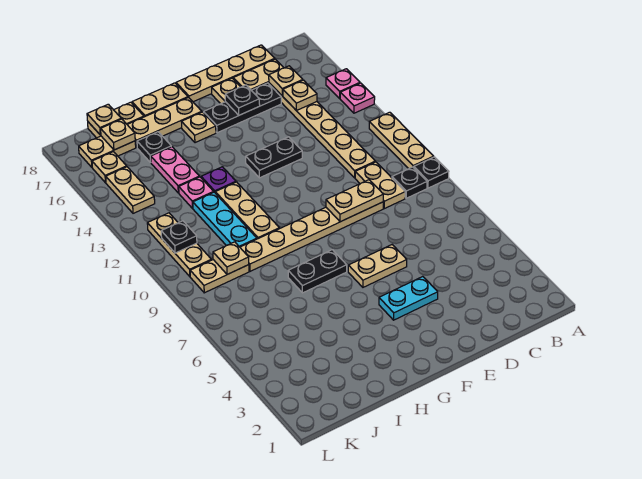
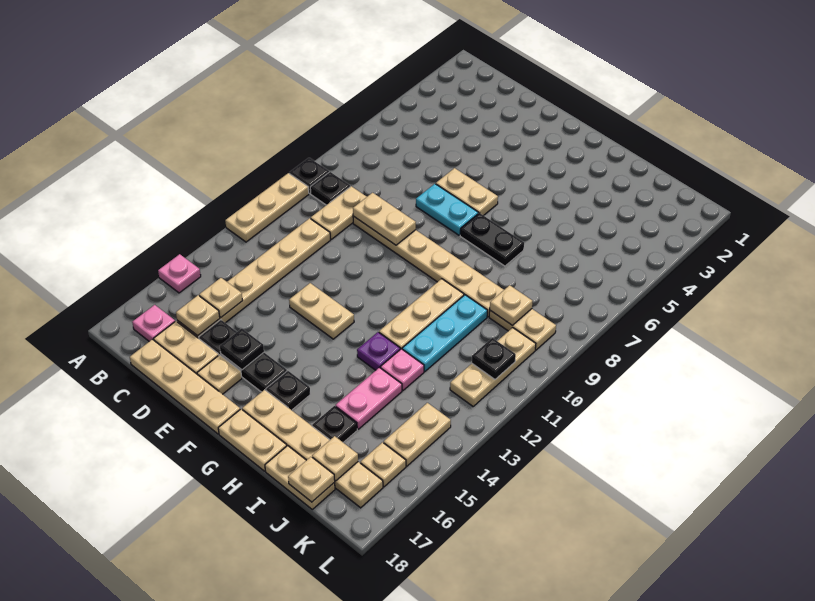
pink 1x1 plate [340,83,375,113] -> pink 1x1 plate moved to [132,305,175,341]
cyan 1x2 plate [379,277,438,320] -> cyan 1x2 plate moved to [416,184,478,235]
black 1x2 plate [246,137,302,178] -> tan 1x2 plate [289,283,354,339]
tan 1x1 plate [182,112,216,143] -> black 1x1 plate [266,371,310,410]

